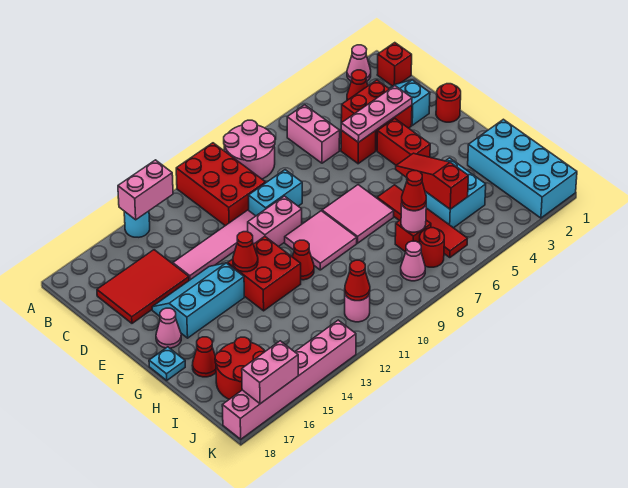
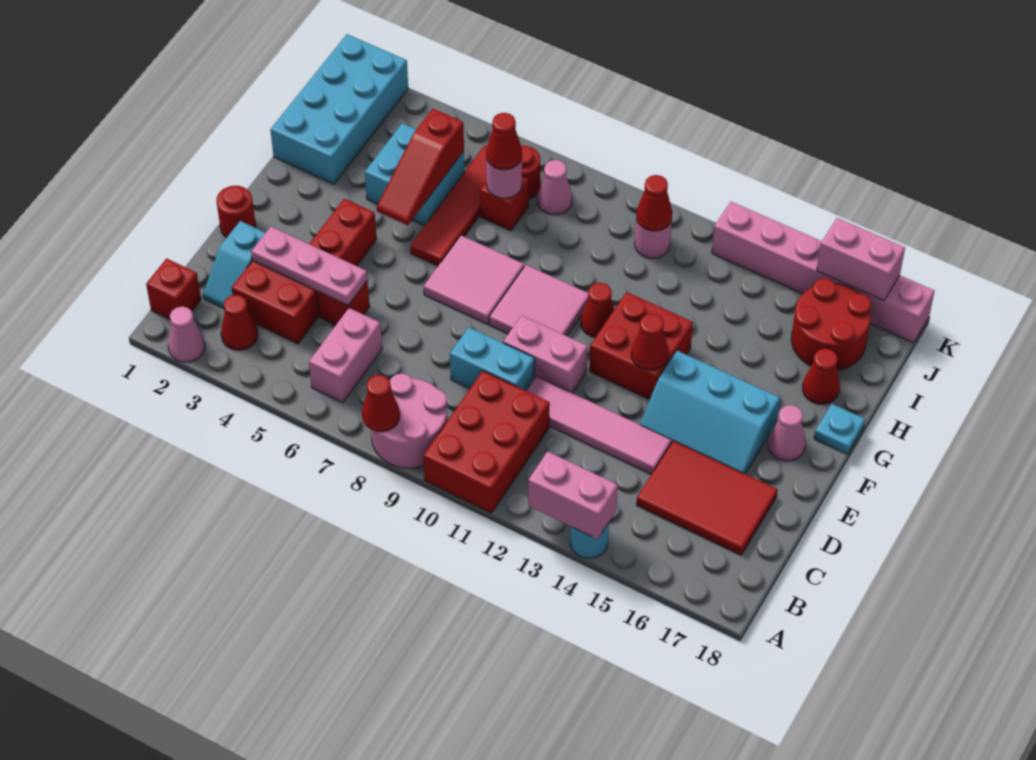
none -> red 1x1 cone [362,375,400,432]

